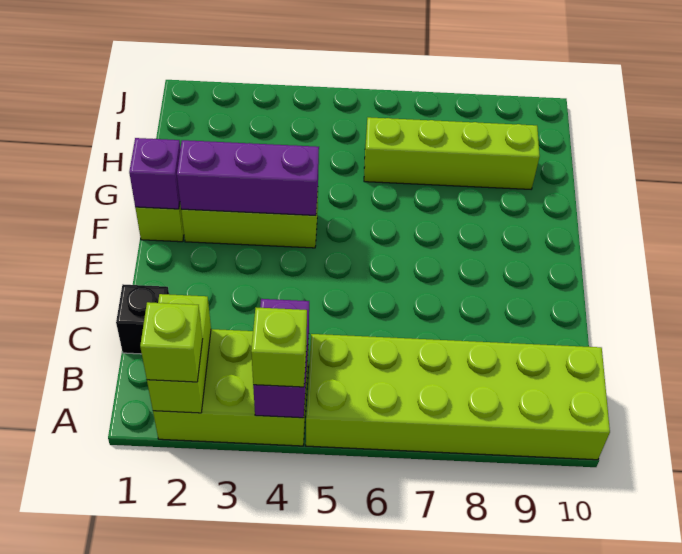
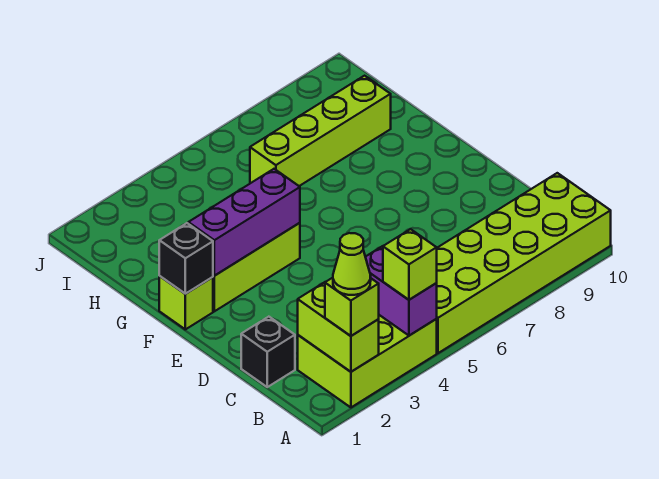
none -> lime 1x1 cone [333,233,371,295]
purple 1x1 brick [129,138,180,209] -> black 1x1 brick [159,223,213,294]

